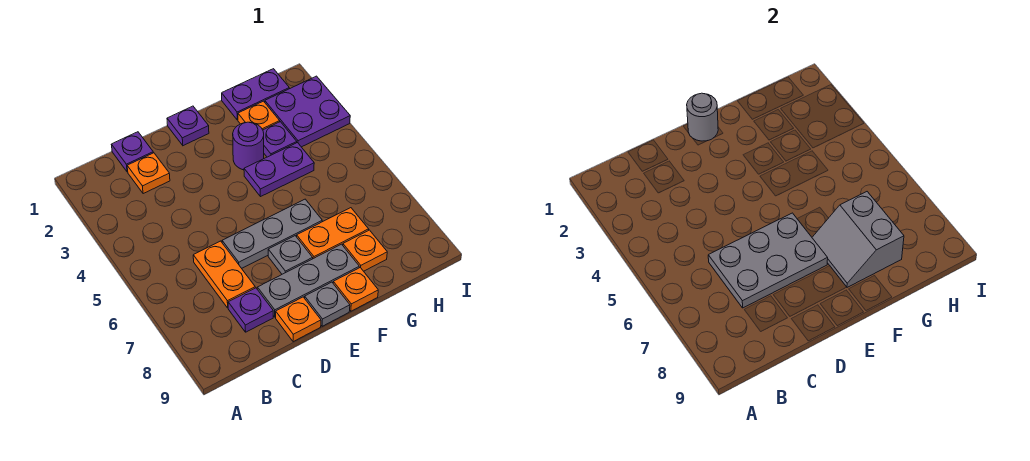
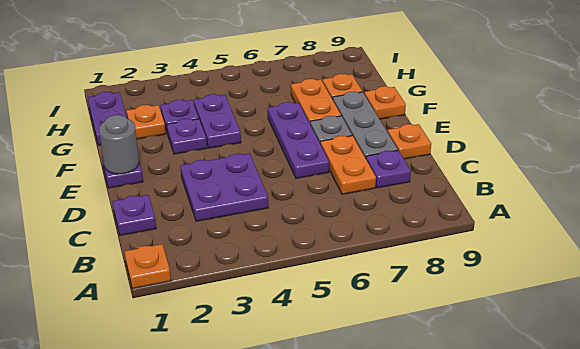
orange 1x1 plate [127,153,170,194] -> orange 1x1 plate moved to [125,244,171,289]
orange 1x2 plate [193,241,255,308] -> orange 1x2 plate turned to [321,136,376,194]
grey 2x3 plate [708,213,828,308] -> none
grey 1x3 plate [222,199,322,268] -> purple 1x3 plate [268,102,329,178]
grey 1x1 plate [305,282,350,326] -> none
purple 1x1 round brick [233,122,264,170] -> purple 1x1 plate [167,119,207,154]
grey 2x2 slope [812,192,904,287] -> none
purple 2x2 plate [265,76,350,147] -> purple 2x2 plate moved to [180,153,268,221]

